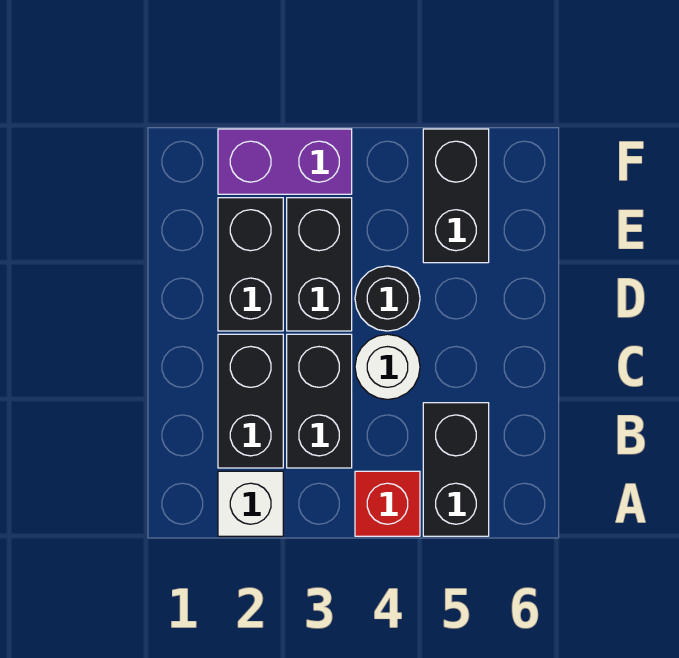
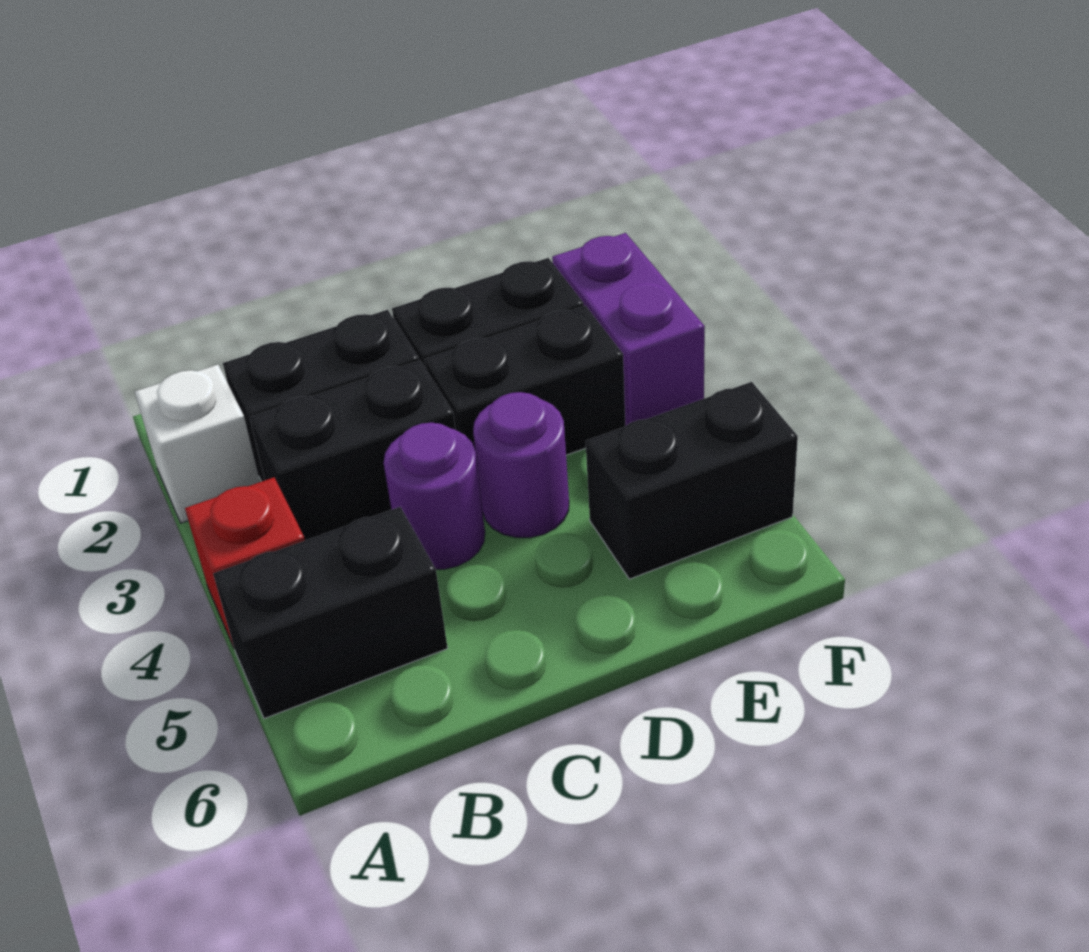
white 1x1 round brick [355,334,420,400] -> purple 1x1 round brick [384,423,485,569]
black 1x1 round brick [355,266,420,331] -> purple 1x1 round brick [473,392,569,538]

